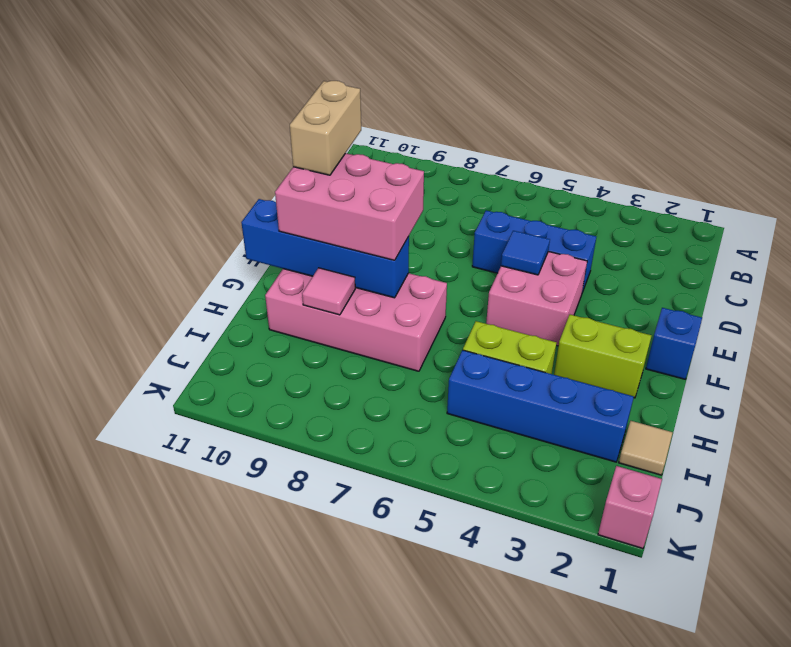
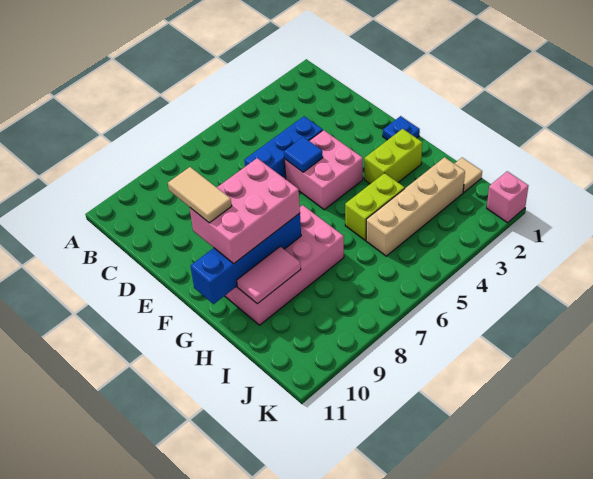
tan 1x2 brick [290,81,361,175] -> tan 1x2 tile [168,167,232,223]
blue 1x1 brick [646,308,702,379] -> blue 1x1 plate [383,116,420,140]
pink 1x1 tile [302,268,355,315] -> pink 1x2 tile [237,247,301,304]
blue 1x4 brick [447,350,634,462] -> tan 1x4 brick [366,157,465,256]

